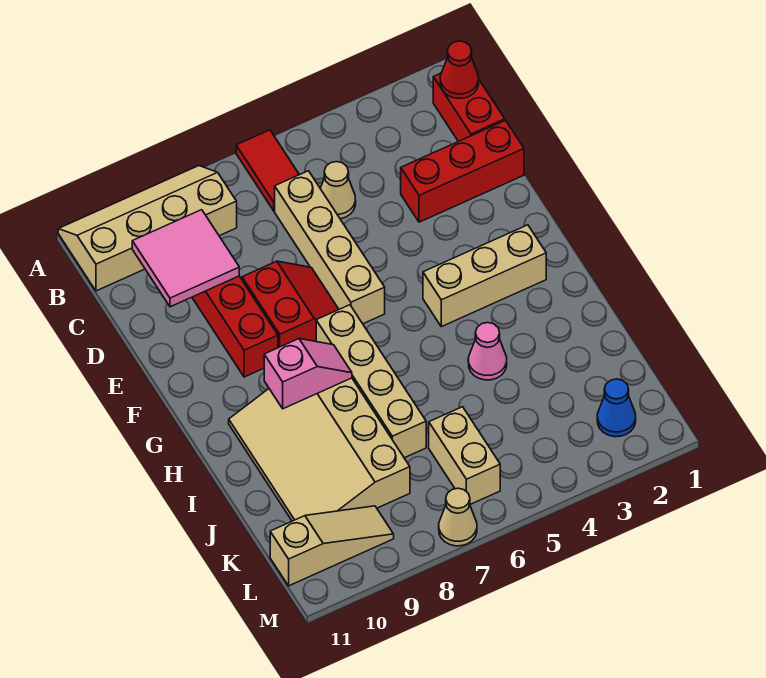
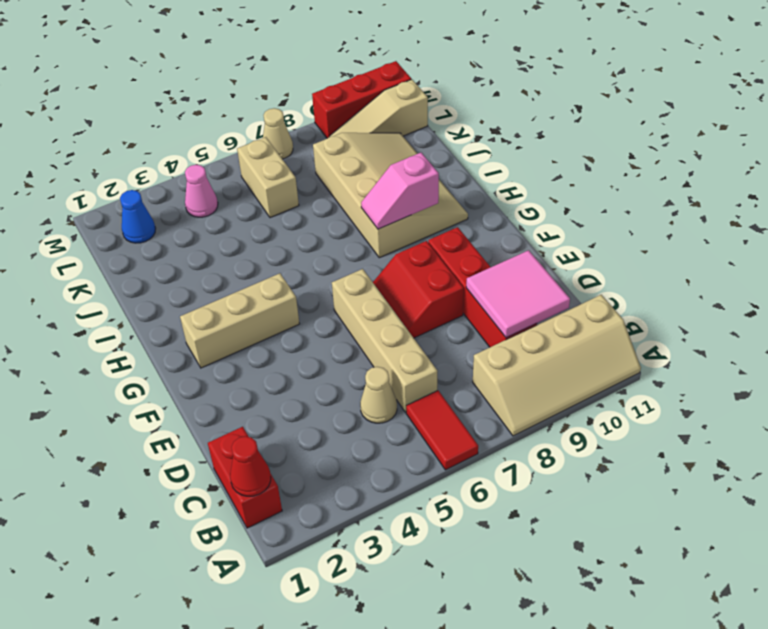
red 1x3 brick [401,120,524,222] -> red 1x3 brick moved to [312,61,411,138]
tan 1x4 brick [316,305,426,458] -> none
pink 1x1 cone [468,323,507,380] -> pink 1x1 cone moved to [185,165,218,217]

